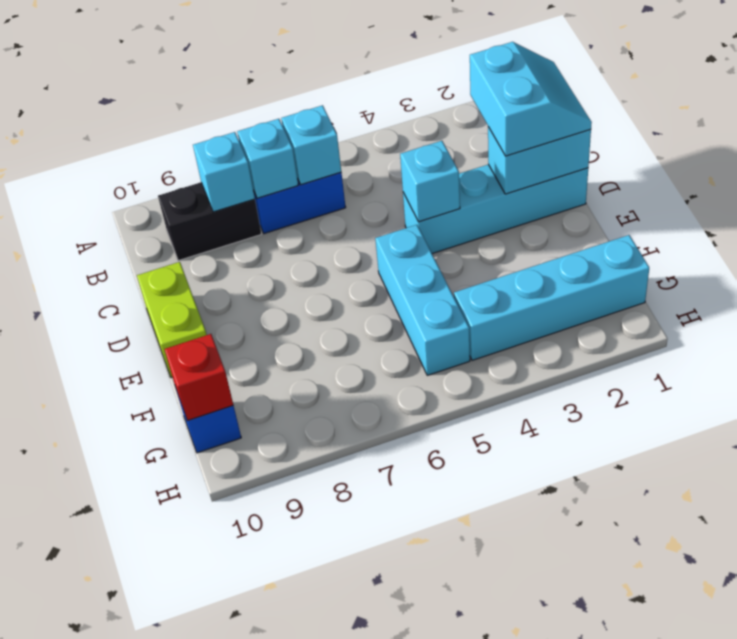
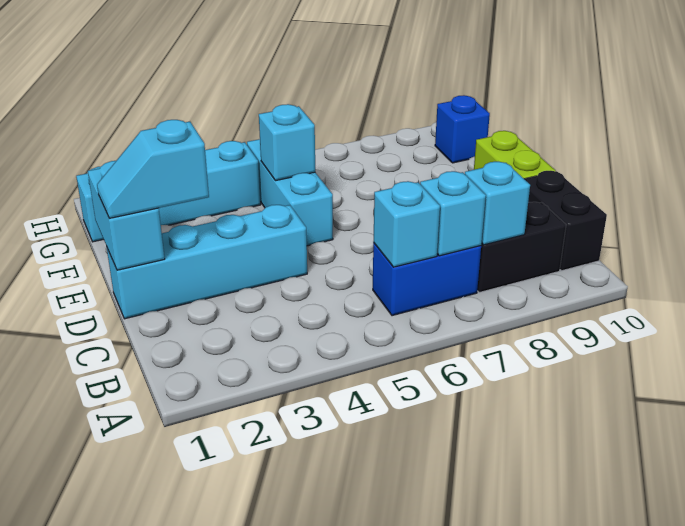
none -> black 1x2 brick [525,171,607,271]
cyan 2x2 slope [470,42,592,156] -> cyan 1x2 slope [97,120,209,218]
cyan 1x2 brick [488,127,591,194] -> cyan 1x2 brick turned to [88,161,165,270]
cyan 1x1 brick [400,141,460,222] -> cyan 1x1 brick moved to [259,104,315,181]
red 1x1 brick [165,334,233,421] -> none

